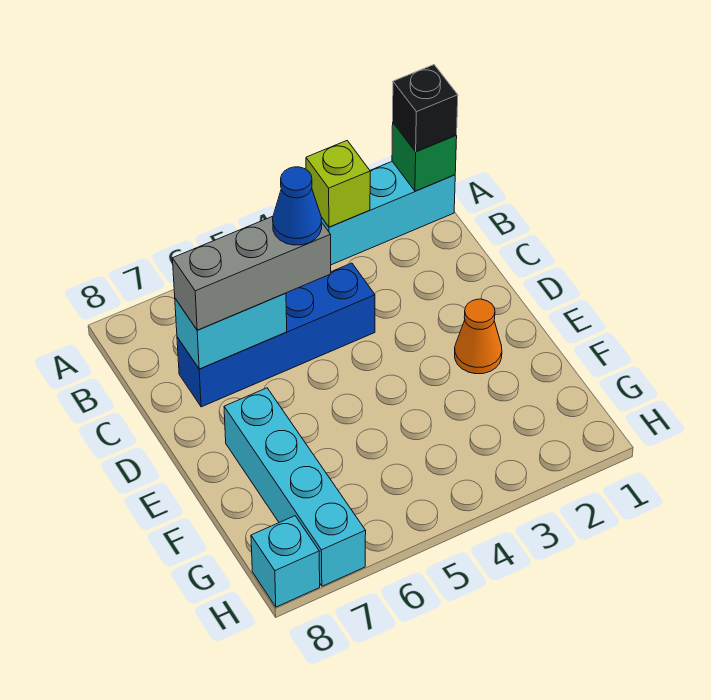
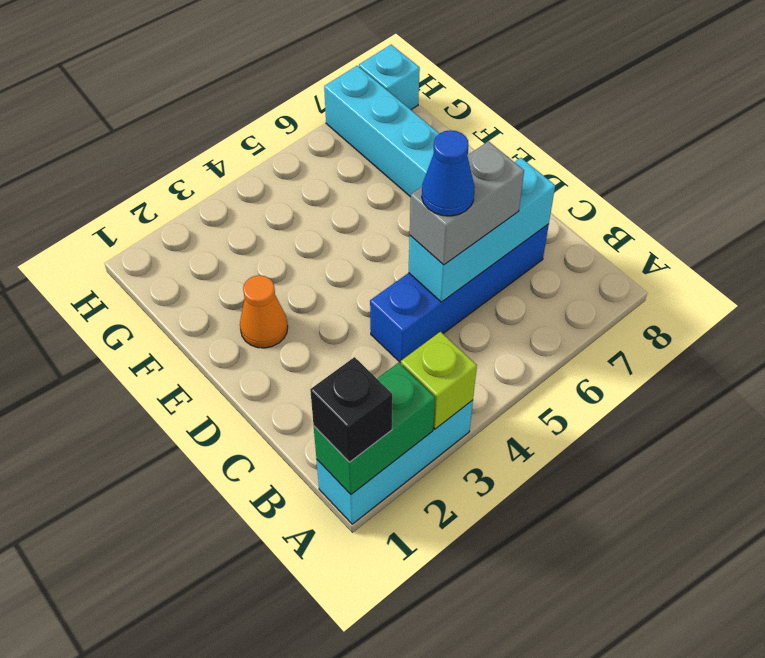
green 1x1 brick [392,123,457,191] -> green 1x2 brick [314,363,435,494]
grey 1x3 brick [172,216,331,330] -> grey 1x2 brick [410,141,524,265]
cyan 1x2 brick [175,293,287,369] -> cyan 1x3 brick [409,158,555,302]

